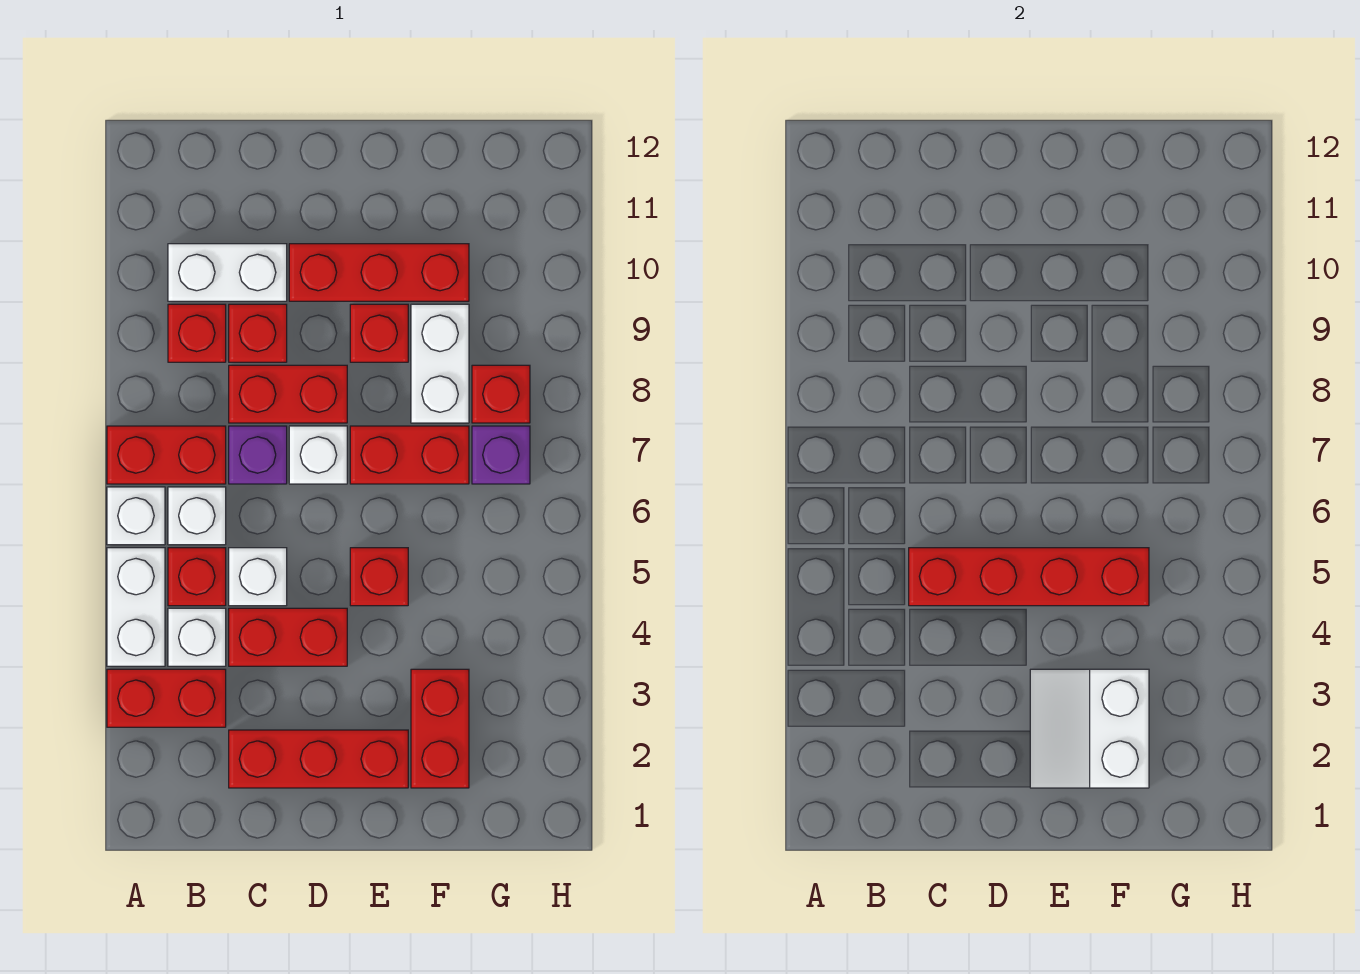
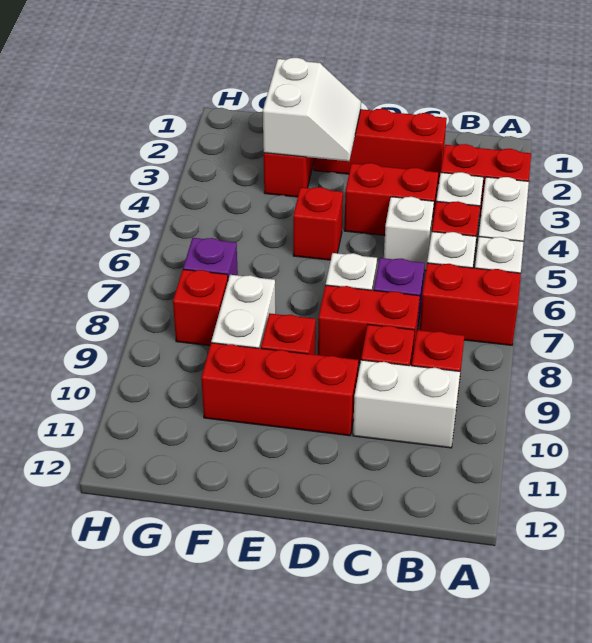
red 1x4 brick [909,548,1149,606] -> none
red 1x2 brick [350,426,469,484] -> none

